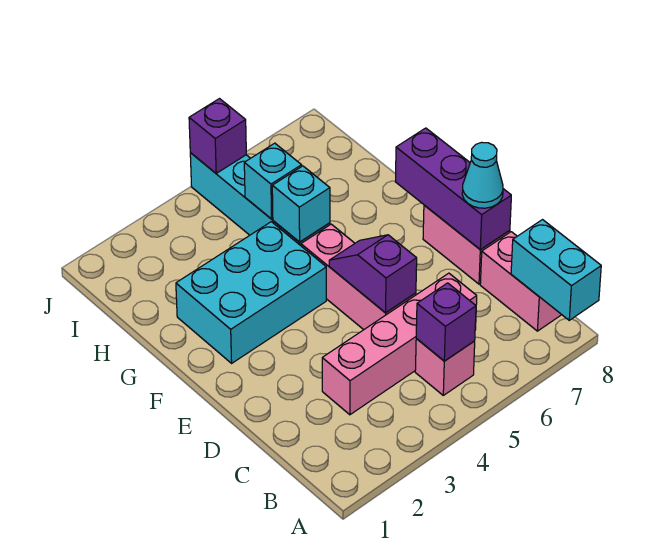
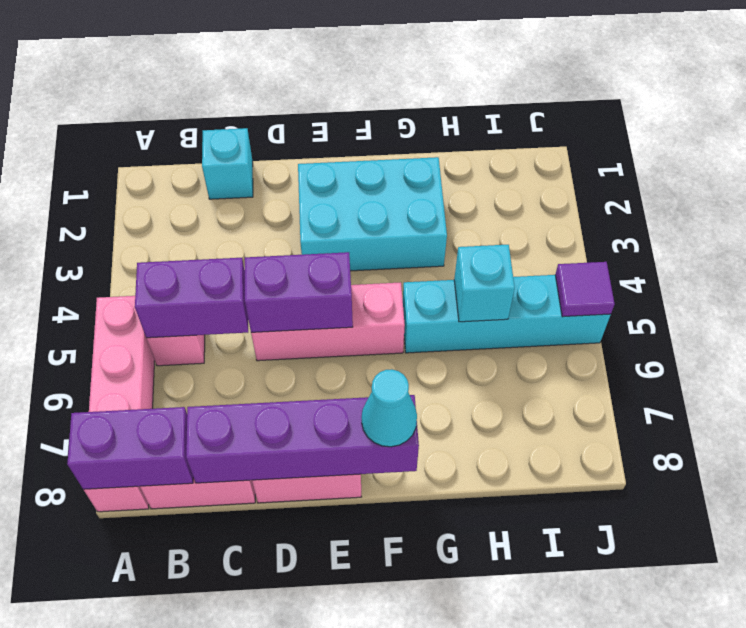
cyan 1x2 brick [511,220,601,320] -> purple 1x2 brick [67,407,193,489]
purple 1x1 brick [416,283,476,361] -> purple 1x2 brick [135,258,248,338]
pink 1x4 brick [322,273,477,415] -> pink 1x4 brick moved to [83,296,155,512]
purple 1x2 slope [329,235,417,313] -> purple 1x2 brick [245,252,353,332]
purple 1x3 brick [395,128,511,250] -> purple 1x4 brick [186,395,419,483]
cyan 1x1 cone [462,142,503,208] -> cyan 1x1 cone moved to [362,369,417,447]
cyan 2x3 brick [176,222,326,363] -> cyan 2x3 brick turned to [298,157,447,271]
cyan 1x1 brick [272,166,330,242] -> cyan 1x1 brick moved to [202,128,253,199]
purple 1x1 brick [189,99,246,173] -> purple 1x1 tile [555,262,615,317]

